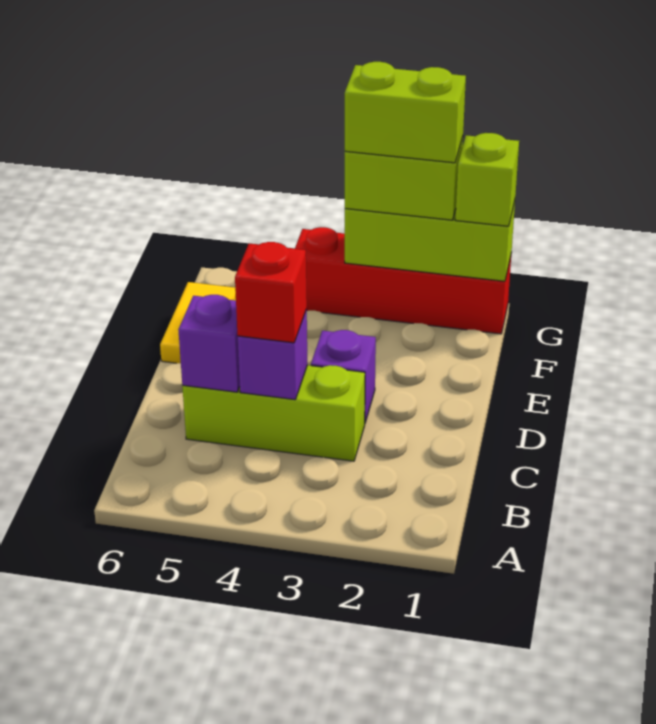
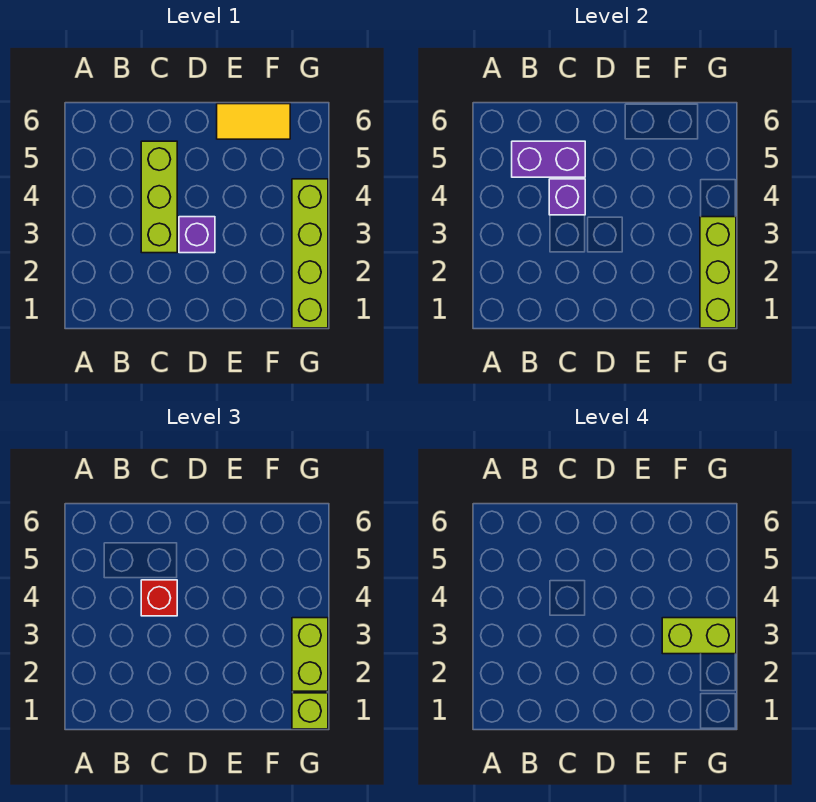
purple 1x1 brick [178,295,240,392] -> purple 1x2 brick [512,141,585,177]
red 1x4 brick [295,227,511,334] -> lime 1x4 brick [292,179,328,328]
lime 1x2 brick [345,62,466,163] -> lime 1x2 brick turned to [662,618,736,654]

